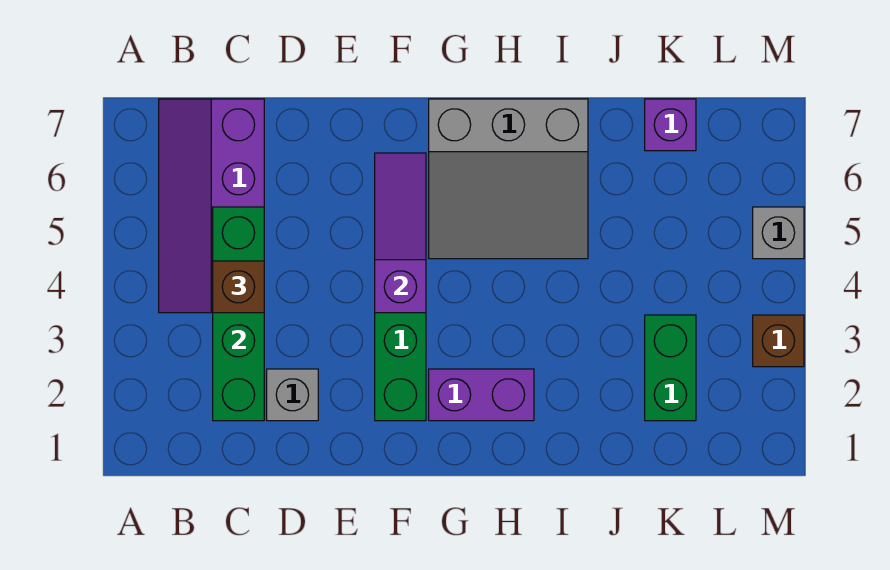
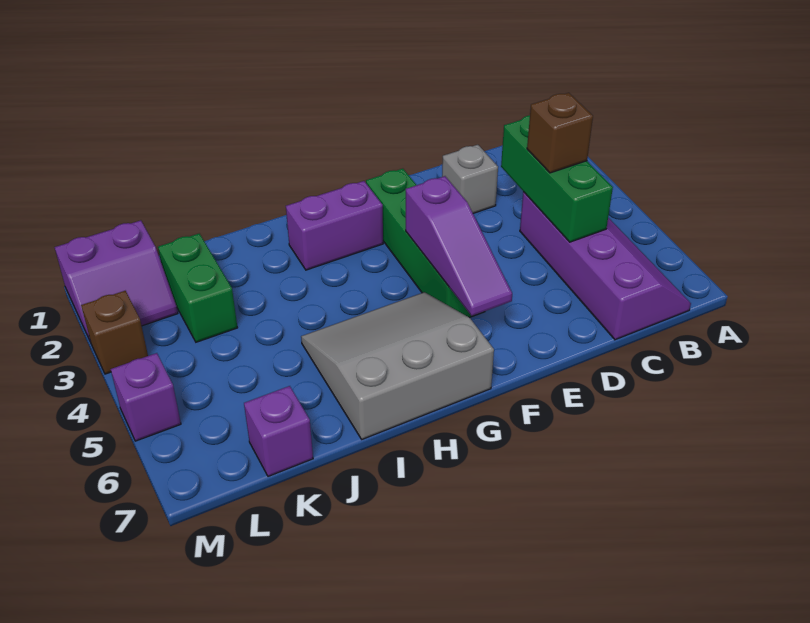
green 1x4 brick [213,207,264,421] -> green 1x3 brick [501,115,613,242]
none -> purple 2x2 slope [55,220,178,342]
grey 1x1 brick [753,207,804,259] -> purple 1x1 brick [111,353,181,441]

